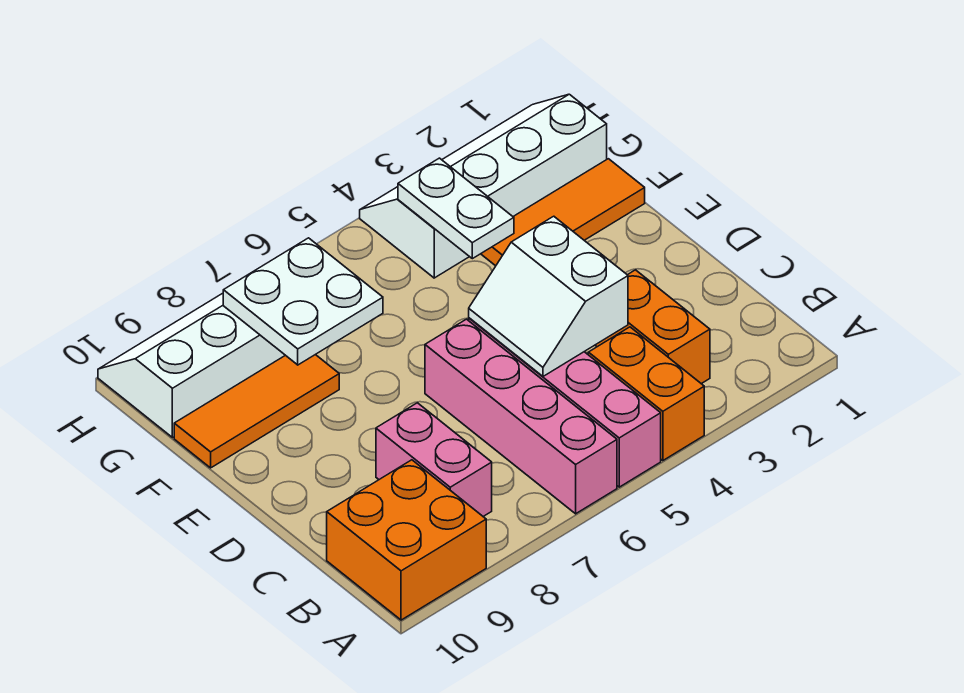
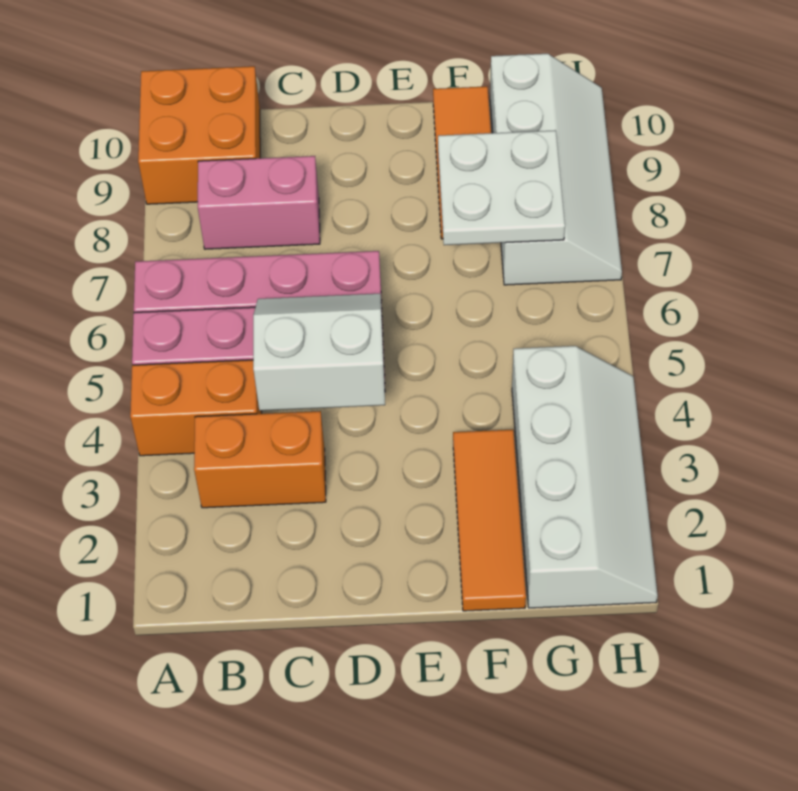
white 1x2 plate [398,158,514,259] -> none

